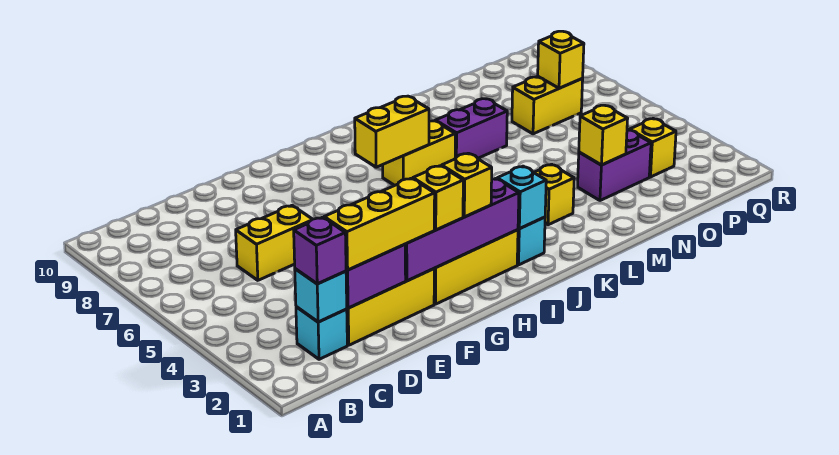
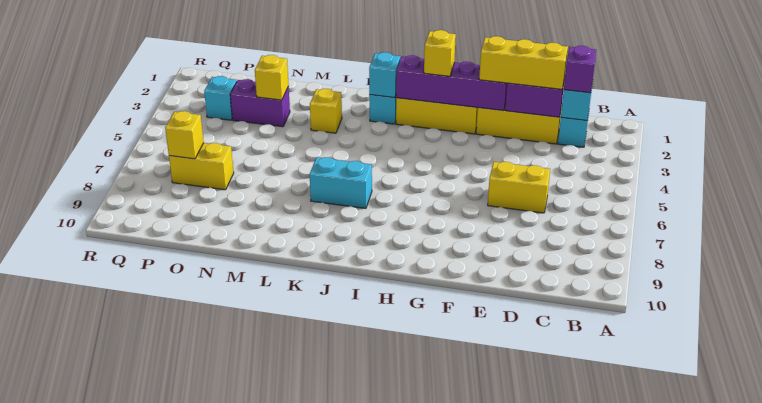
yellow 1x1 brick [413,166,463,230] -> none
yellow 1x2 brick [355,96,429,167] -> none
yellow 1x2 brick [383,121,455,186] -> cyan 1x2 brick [310,157,372,208]
purple 1x2 brick [435,99,507,159] -> none
yellow 1x1 brick [630,119,676,177] -> cyan 1x1 brick [204,76,237,120]

